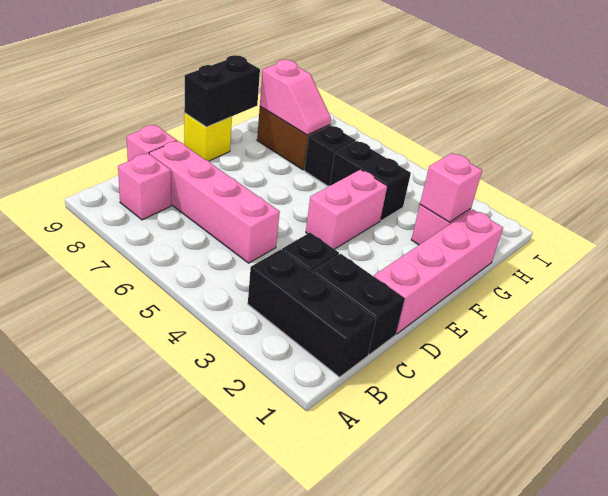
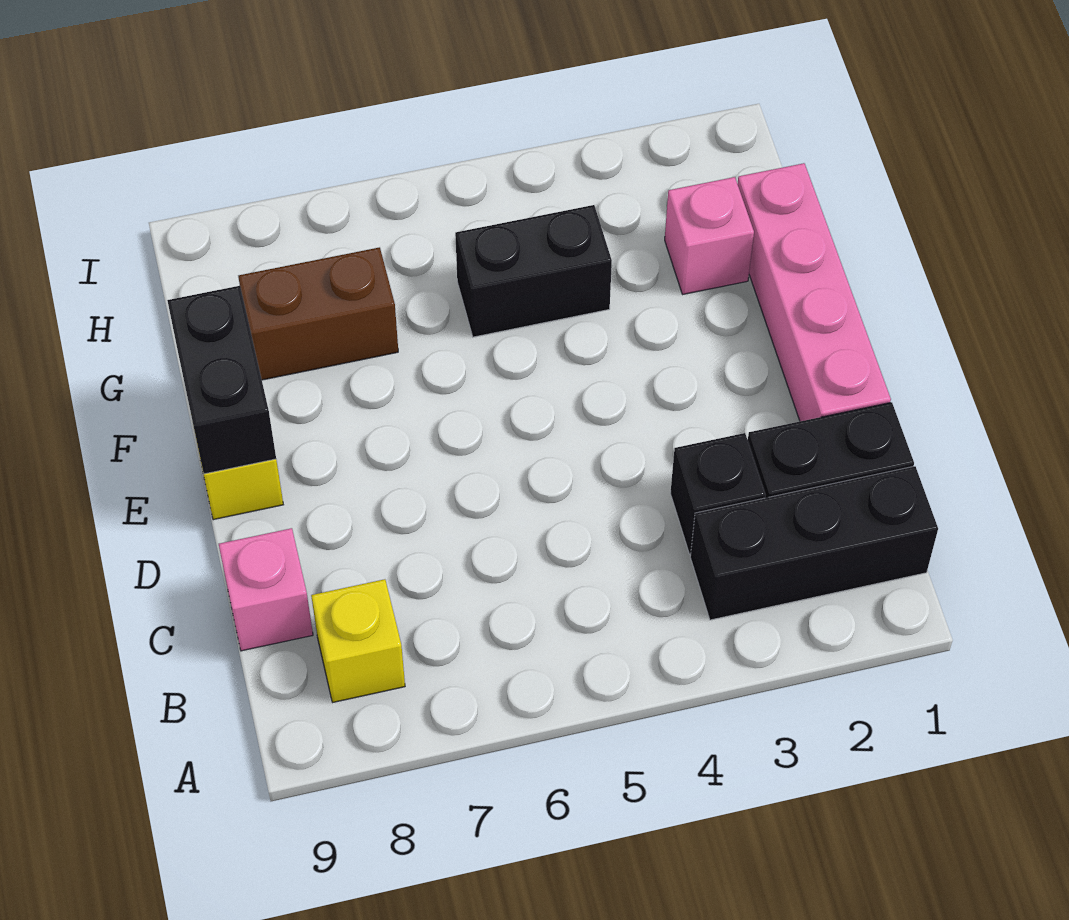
pink 1x1 brick [118,153,171,220] -> yellow 1x1 brick [311,579,405,702]
pink 1x4 brick [149,141,280,263] -> none
pink 1x2 brick [306,170,387,249] -> none
pink 1x1 brick [420,153,482,222] -> none
black 1x1 brick [304,126,356,186] -> none
pink 1x2 slope [260,60,331,135] -> none

